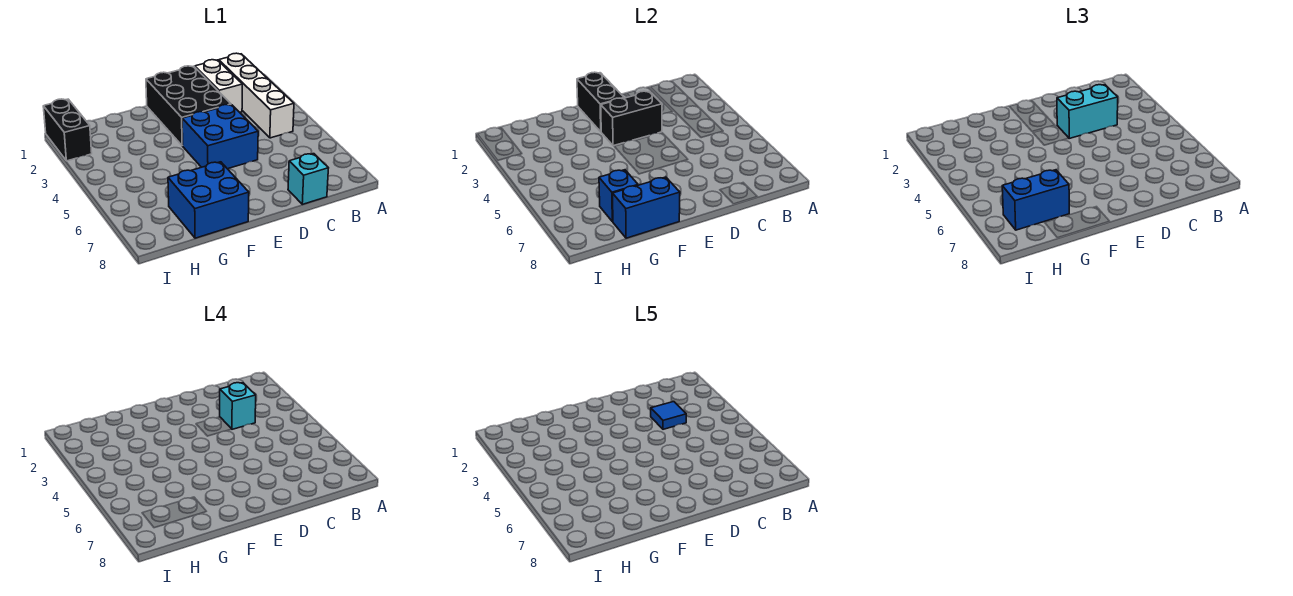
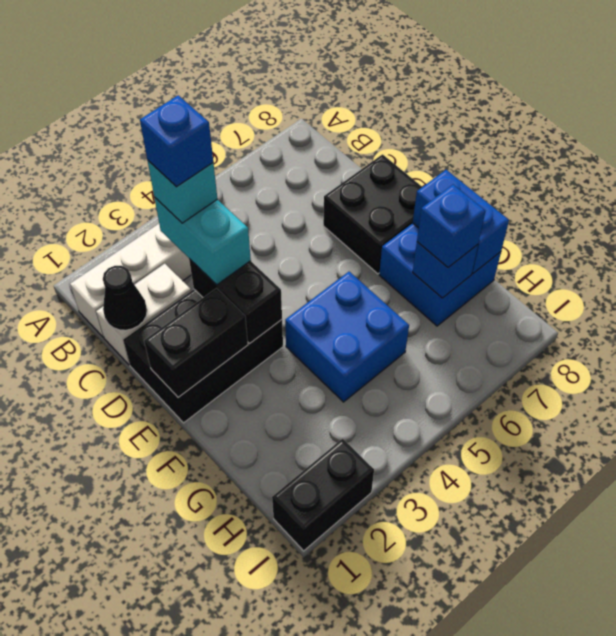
none -> black 1x1 cone [103,266,147,330]
blue 1x1 tile [651,402,686,429] -> blue 1x1 brick [140,95,213,187]
cyan 1x1 brick [288,154,328,204] -> none
blue 2x2 brick [182,105,258,169] -> blue 2x2 brick moved to [285,272,409,402]
none -> black 2x2 brick [323,154,422,274]
blue 1x2 brick [1002,170,1069,230] -> blue 1x1 brick [417,185,485,267]

